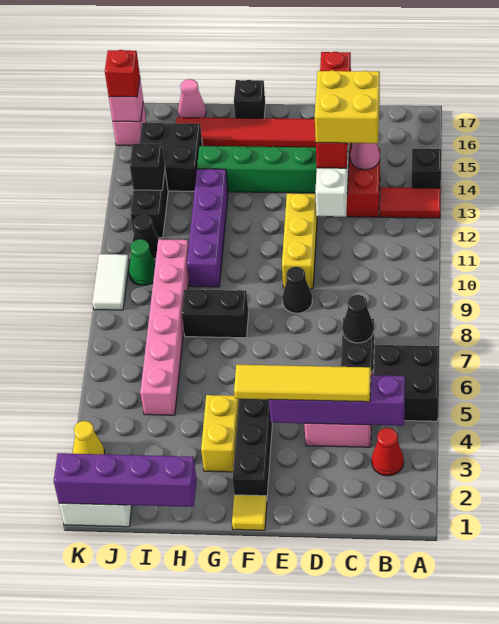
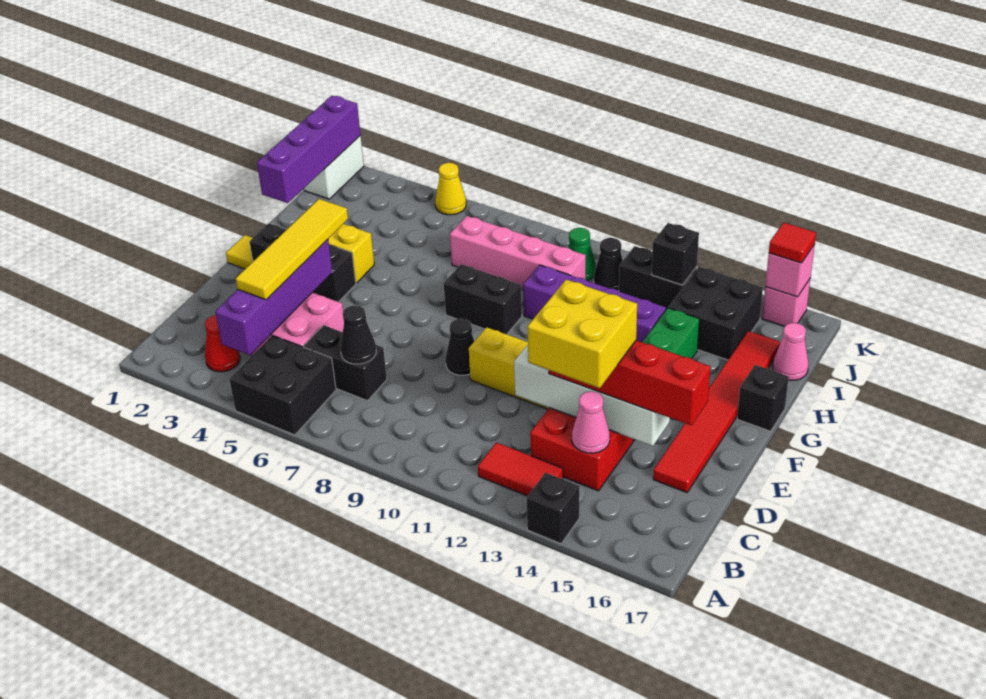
red 1x2 tile [380,187,441,218] -> red 1x2 tile turned to [478,443,563,496]
black 1x2 brick [182,289,248,338] -> black 1x2 brick turned to [444,264,522,334]
pink 1x6 brick [140,239,189,415] -> pink 1x4 brick [450,216,586,289]
yellow 1x1 cone [73,421,105,454] -> yellow 1x1 cone moved to [435,163,466,215]
white 1x2 tile [92,254,129,310] -> none
red 1x1 brick [105,50,140,97] -> red 1x1 tile [769,223,816,263]

